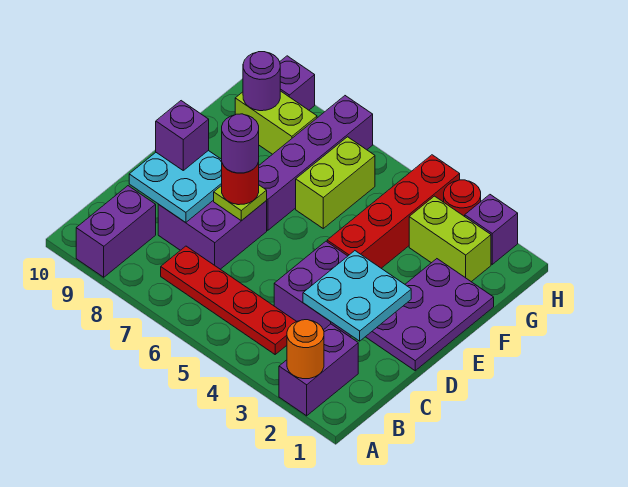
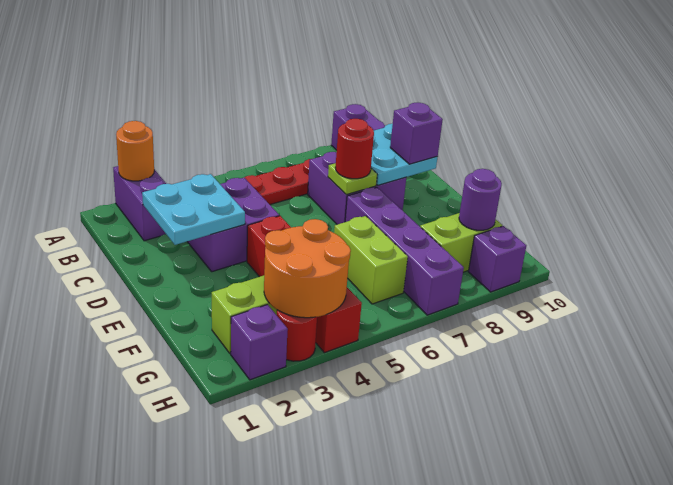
purple 2x3 plate [366,259,494,371] -> none
purple 1x1 round brick [222,114,259,173] -> none
none -> orange 2x2 round brick [264,219,351,318]

